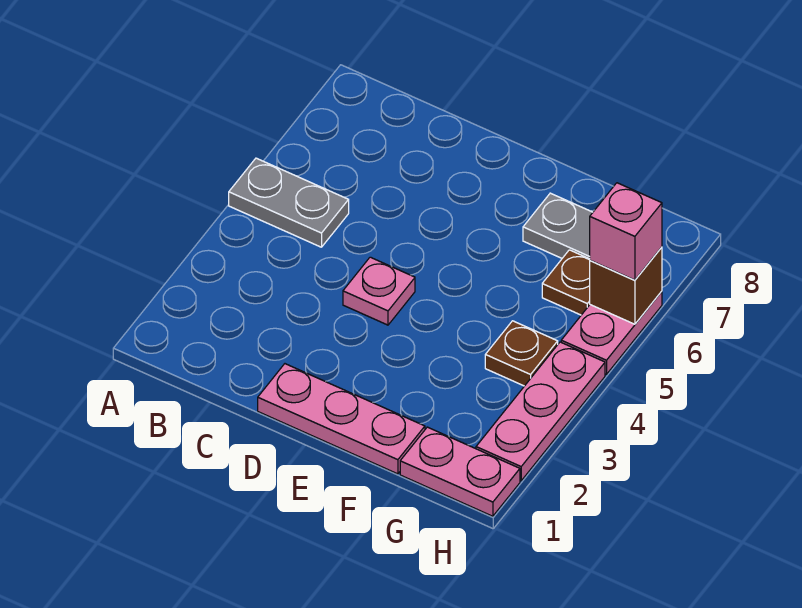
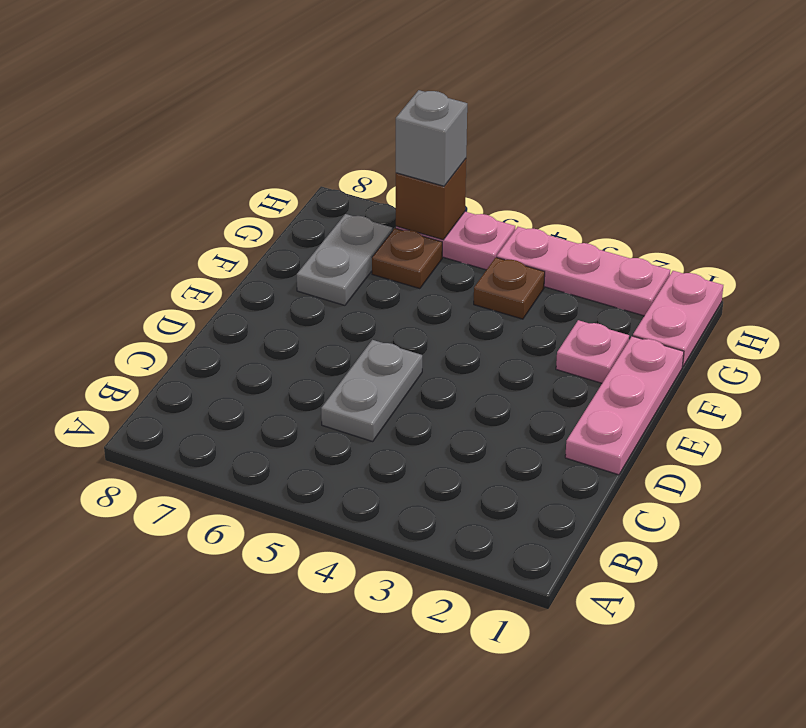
grey 1x2 plate [229,158,349,247] -> grey 1x2 plate moved to [321,340,422,441]
pink 1x1 plate [343,257,415,325] -> pink 1x1 plate moved to [556,320,629,383]
pink 1x1 brick [590,183,662,280] -> grey 1x1 brick [396,90,467,186]

